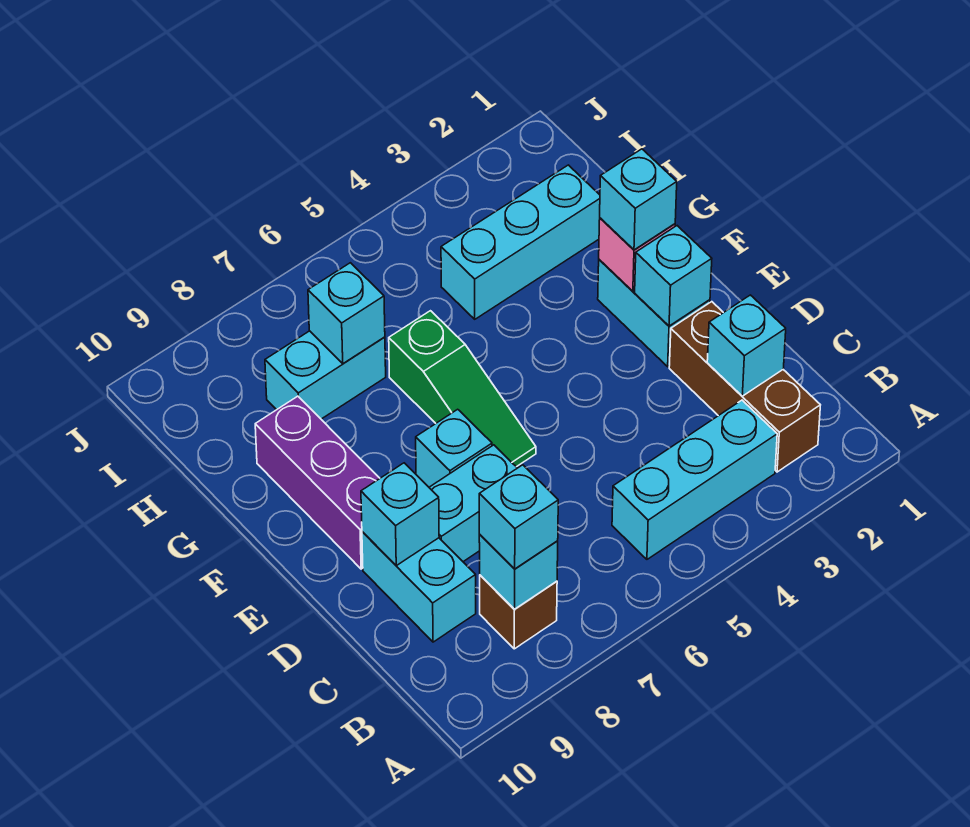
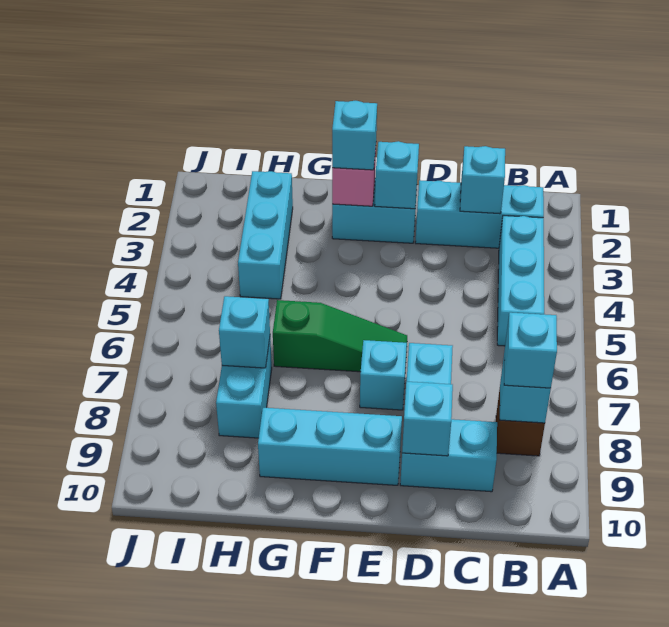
brown 1x3 brick [669,302,820,472] -> cyan 1x3 brick [415,180,544,248]
purple 1x3 brick [255,396,380,569] -> cyan 1x3 brick [258,408,402,485]

